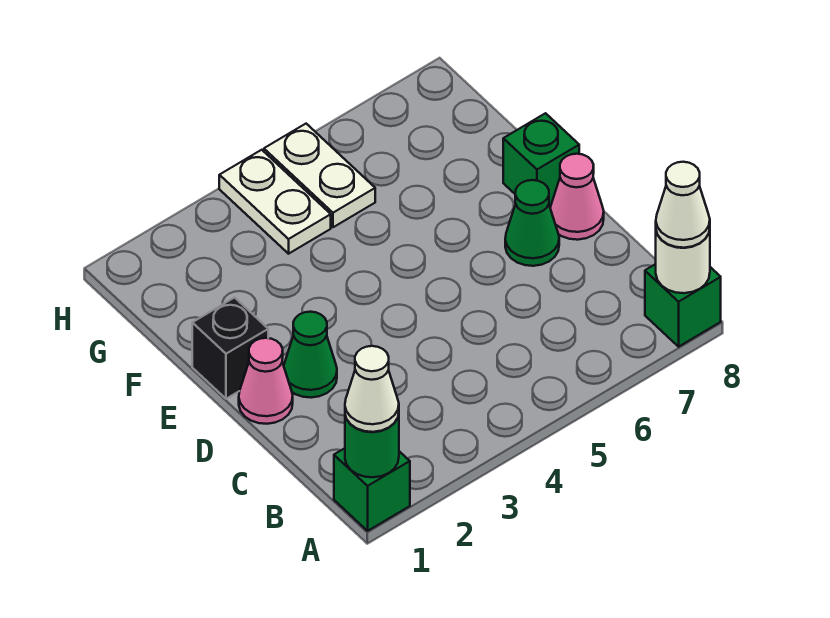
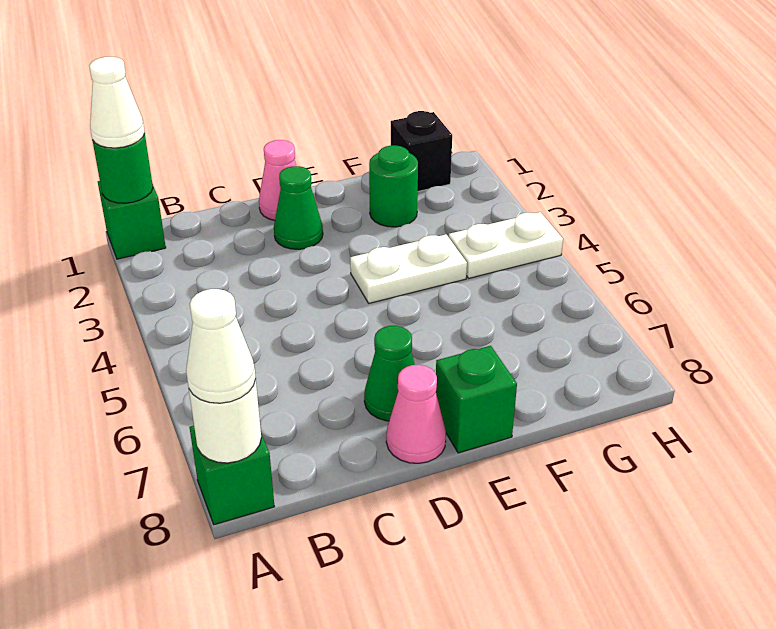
black 1x1 brick [192,298,268,399] -> black 1x1 brick moved to [391,111,452,191]
none -> green 1x1 round brick [369,145,418,227]
white 1x2 plate [264,124,375,227] -> white 1x2 plate moved to [350,234,467,303]

